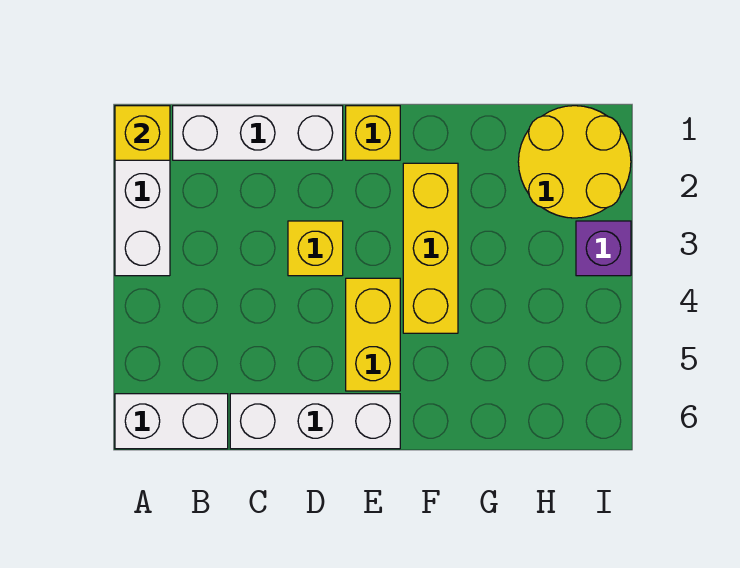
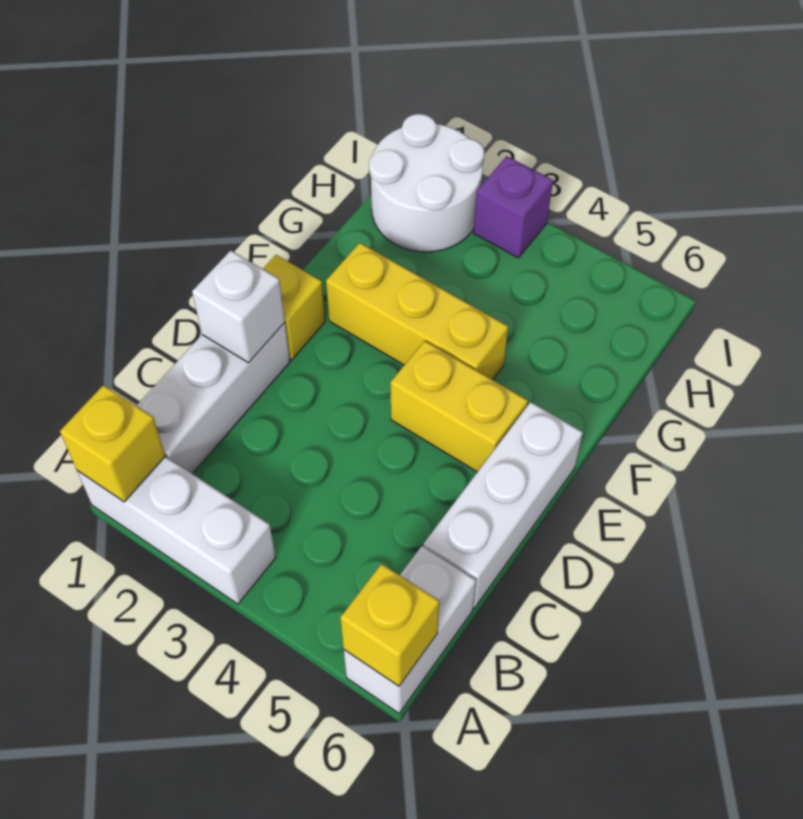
none -> white 1x1 brick [192,251,285,363]
yellow 1x1 brick [288,221,343,276] -> yellow 1x1 brick moved to [340,564,439,686]
yellow 2x2 round brick [518,106,631,218] -> white 2x2 round brick [369,114,484,252]

